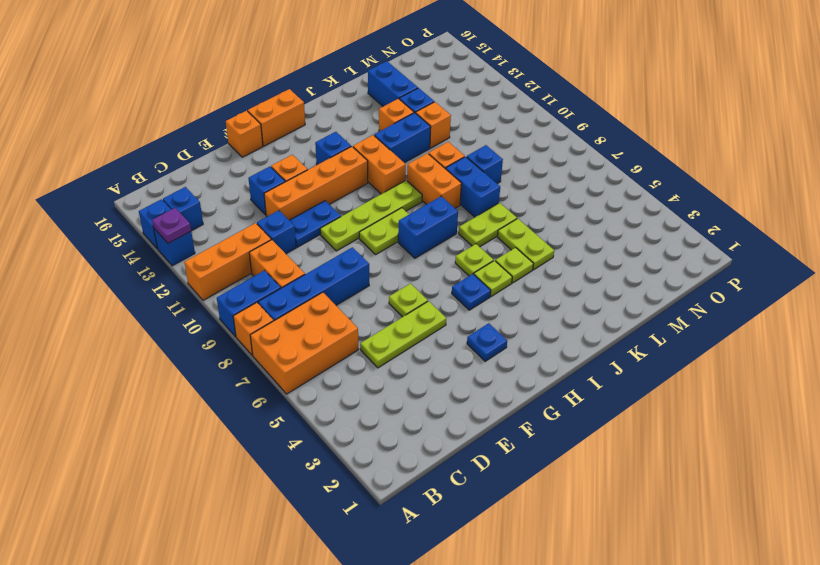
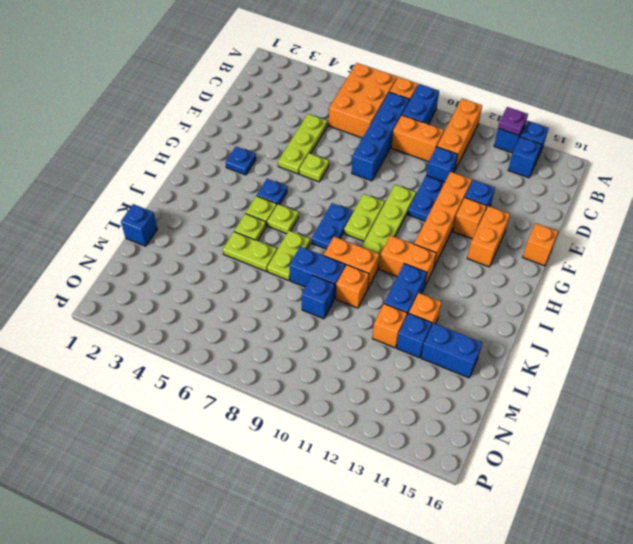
orange 1x2 brick [248,89,305,146] -> orange 1x2 brick moved to [467,206,510,267]
blue 1x2 brick [398,196,458,258] -> blue 1x2 plate [312,203,353,249]
blue 1x1 brick [315,132,351,165] -> blue 1x1 brick moved to [121,204,157,246]

